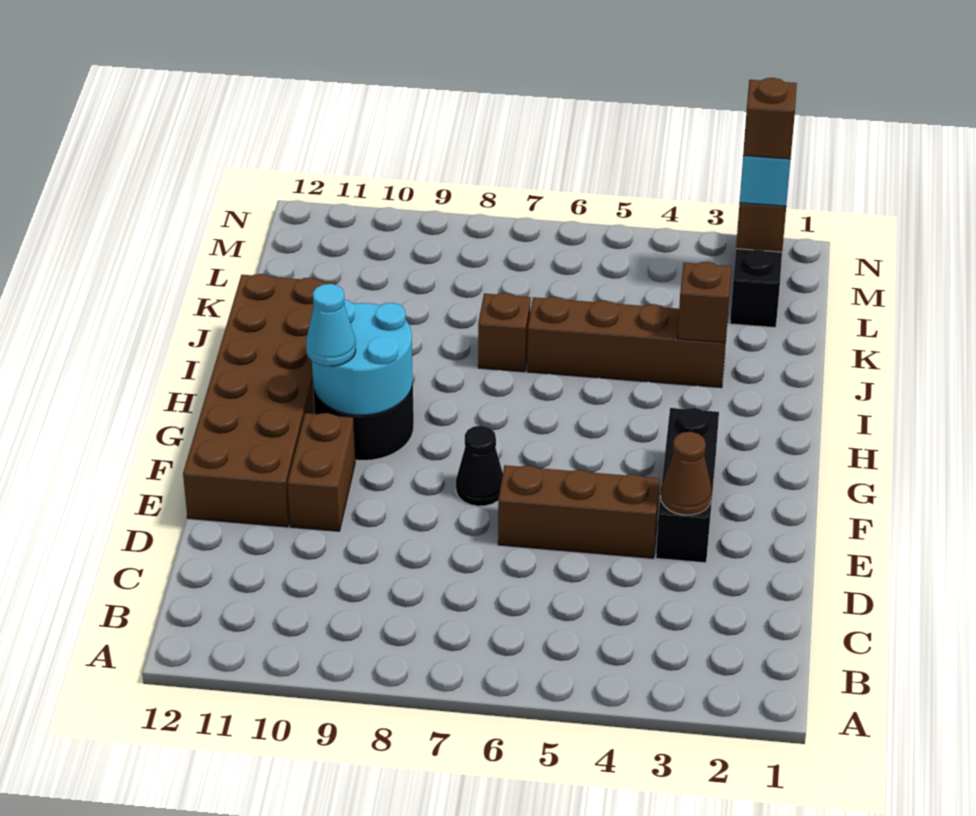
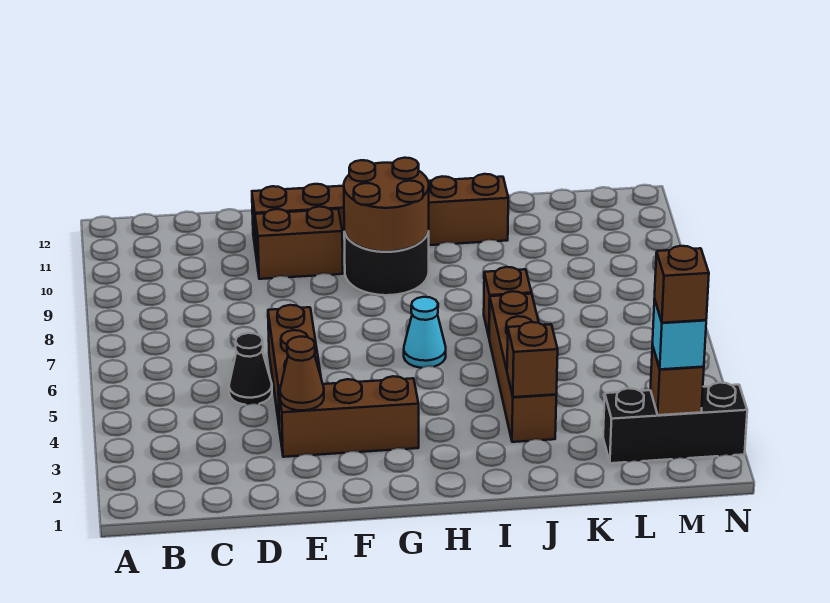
black 1x3 brick [656,408,719,563] -> brown 1x3 brick [278,376,419,457]
brown 2x6 brick [183,274,336,527] -> brown 1x6 brick [252,174,508,252]
black 1x1 cone [456,426,503,506] -> black 1x1 cone moved to [229,333,272,405]
cyan 2x2 round brick [312,300,413,415] -> brown 2x2 round brick [344,158,429,252]
cyan 1x1 cone [306,284,356,366] -> cyan 1x1 cone moved to [404,297,446,368]

